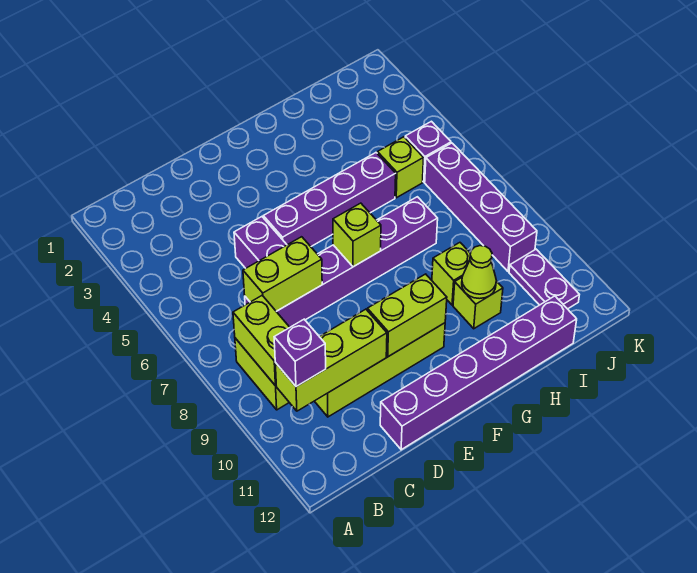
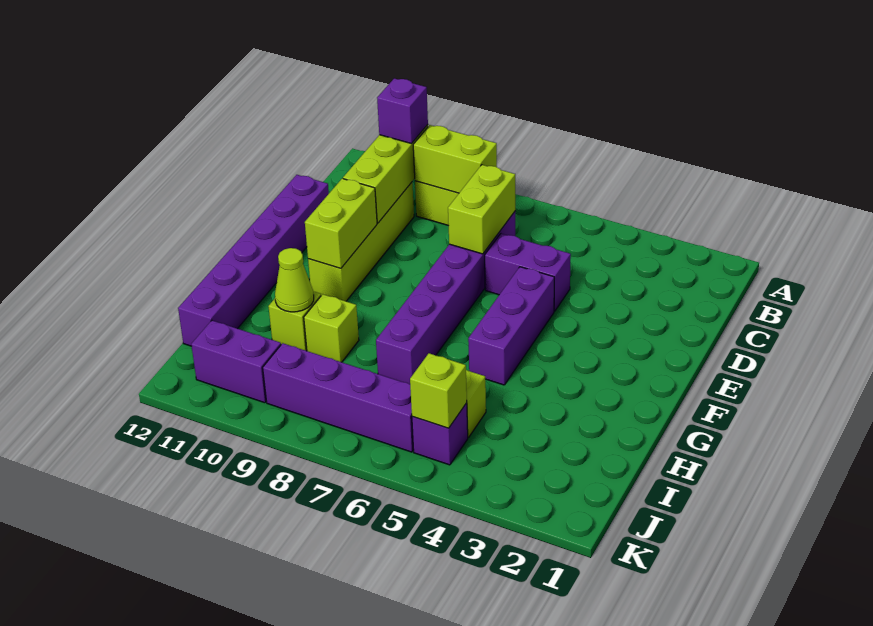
purple 1x4 brick [263,153,396,246] -> purple 1x3 brick [468,267,554,385]
lime 1x1 brick [333,203,381,267] -> lime 1x1 brick moved to [410,353,467,428]
purple 1x2 plate [509,249,579,309] -> purple 1x2 brick [191,320,281,403]

